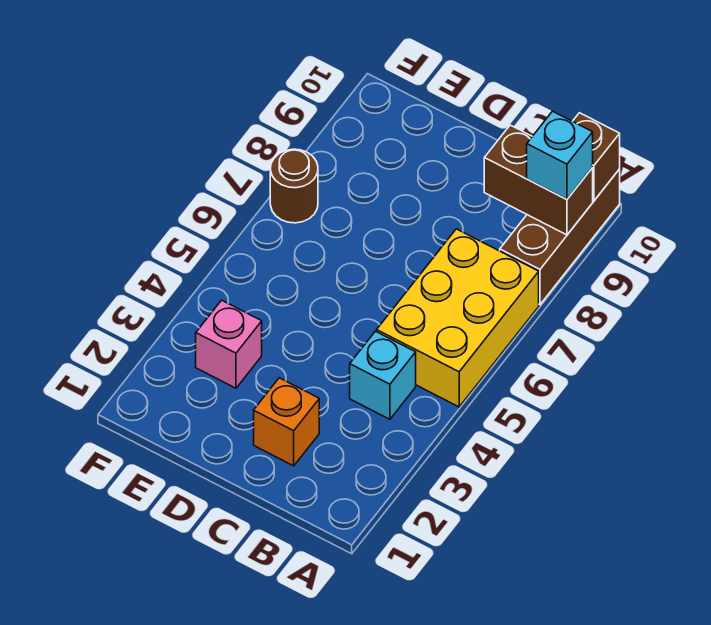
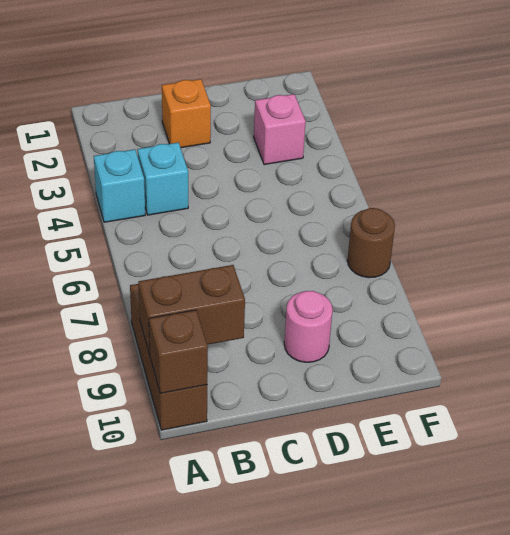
yellow 2x3 brick [377,229,539,407] -> none
cyan 1x1 brick [527,111,593,199] -> cyan 1x1 brick moved to [94,149,145,222]
none -> pink 1x1 round brick [284,291,333,362]

